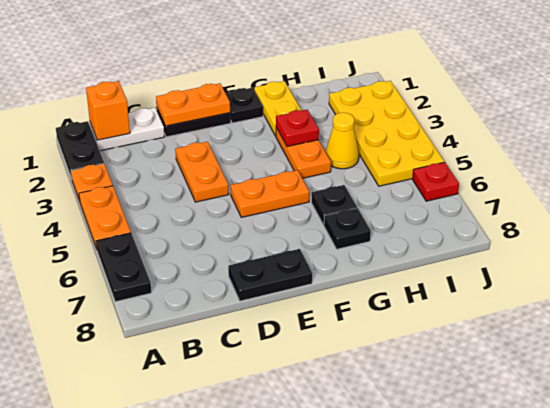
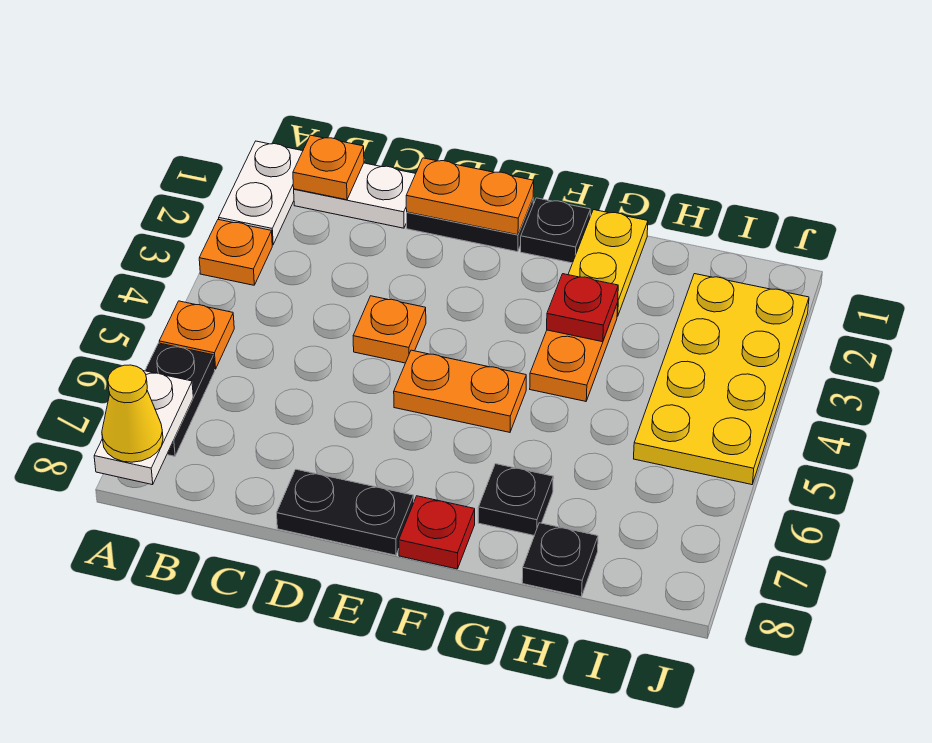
black 1x2 plate [56,121,104,179] -> white 1x2 plate [219,141,303,245]
orange 1x2 plate [79,186,131,249] -> orange 1x1 plate [159,301,234,369]
none -> white 1x2 plate [94,371,193,485]
orange 1x1 brick [86,81,130,140] -> orange 1x1 plate [293,135,364,200]
orange 1x2 plate [175,142,229,202] -> orange 1x1 plate [353,296,426,363]
black 1x1 plate [311,185,357,225] -> black 1x1 plate moved to [522,523,598,597]
yellow 1x1 cone [326,113,359,169] -> yellow 1x1 cone moved to [102,365,163,462]
red 1x1 plate [413,162,459,201] -> red 1x1 plate moved to [399,496,475,569]

